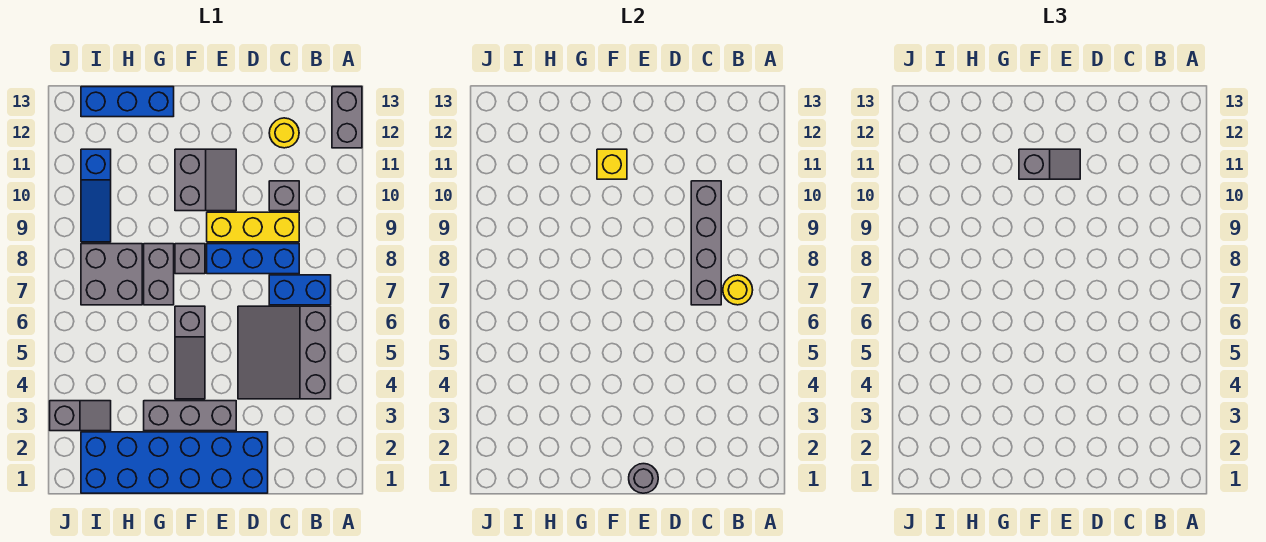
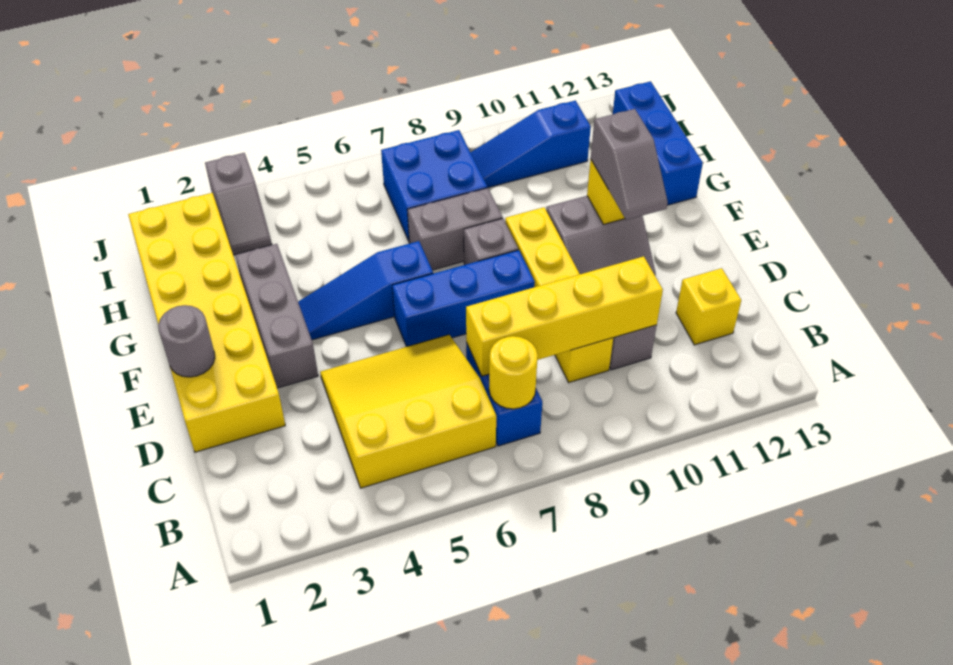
grey 1x2 brick [332,87,362,148] -> none
grey 3x3 slope [238,306,331,399] -> yellow 3x3 slope [320,335,496,488]
grey 1x4 brick [691,181,721,305] -> yellow 1x4 brick [466,256,663,376]
blue 1x3 brick [207,244,299,274] -> blue 1x3 brick turned to [392,250,535,347]
yellow 1x3 brick [207,212,299,242] -> yellow 1x4 brick [505,207,613,382]
yellow 1x1 round brick [269,118,299,148] -> yellow 1x1 brick [676,268,741,345]
blue 2x6 brick [81,432,268,493] -> yellow 2x6 brick [128,193,285,452]
grey 1x3 slope [175,306,205,399] -> blue 1x3 slope [298,241,433,340]
grey 2x2 brick [81,244,142,305] -> blue 2x2 brick [381,130,487,241]

